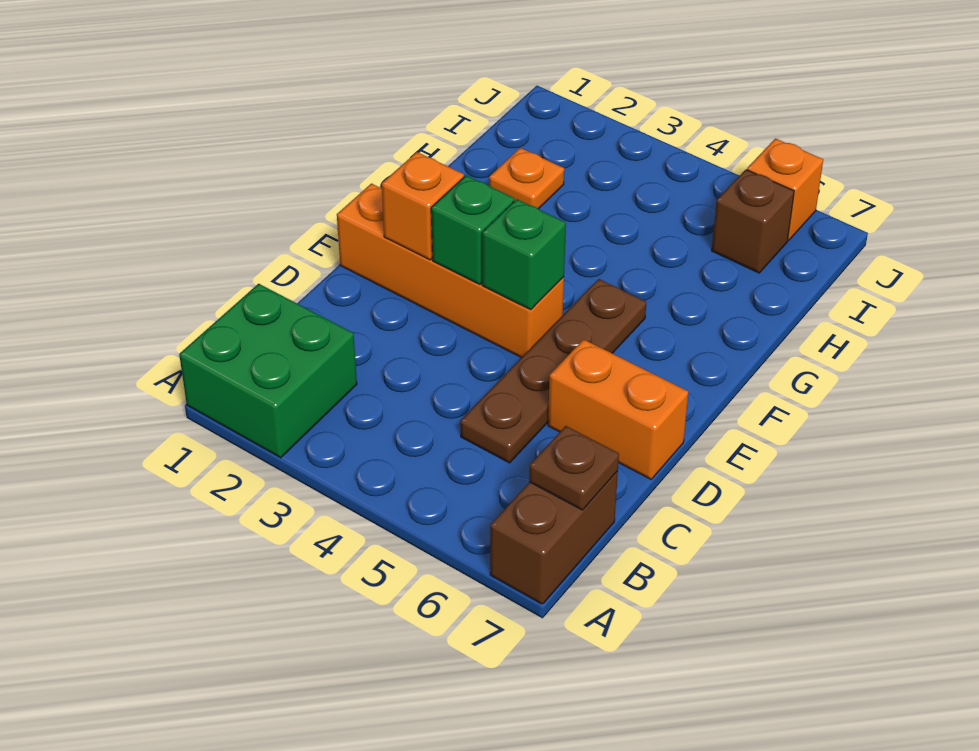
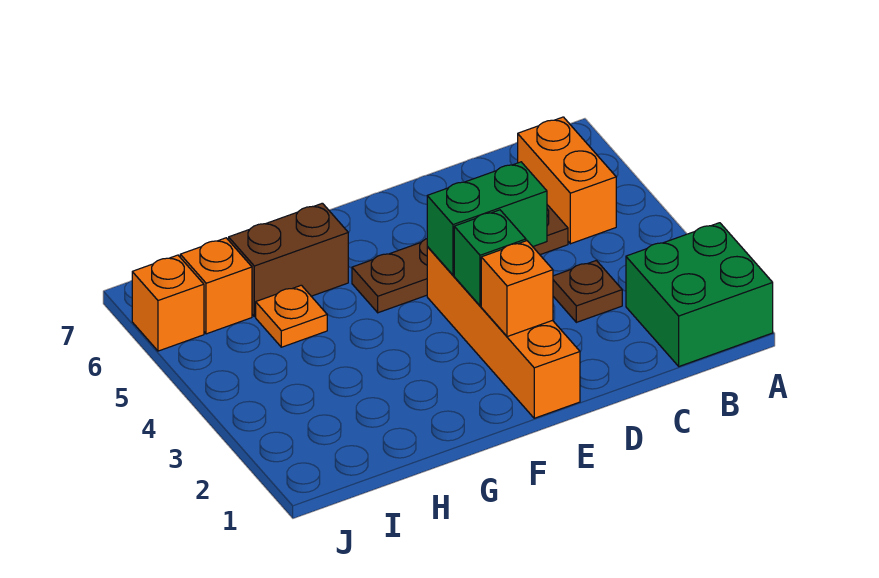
brown 1x2 brick [490,471,618,604] -> brown 1x2 brick moved to [229,203,348,317]
brown 1x1 plate [529,426,619,510] -> brown 1x1 plate moved to [553,260,622,322]
orange 1x2 brick [548,339,688,479] -> orange 1x2 brick moved to [518,117,616,244]
green 1x1 brick [482,199,566,310] -> green 1x2 brick [427,162,547,275]
orange 1x1 plate [489,148,564,209] -> orange 1x1 plate moved to [256,285,327,347]
brown 1x1 brick [712,170,794,273] -> orange 1x1 brick [180,238,252,334]

